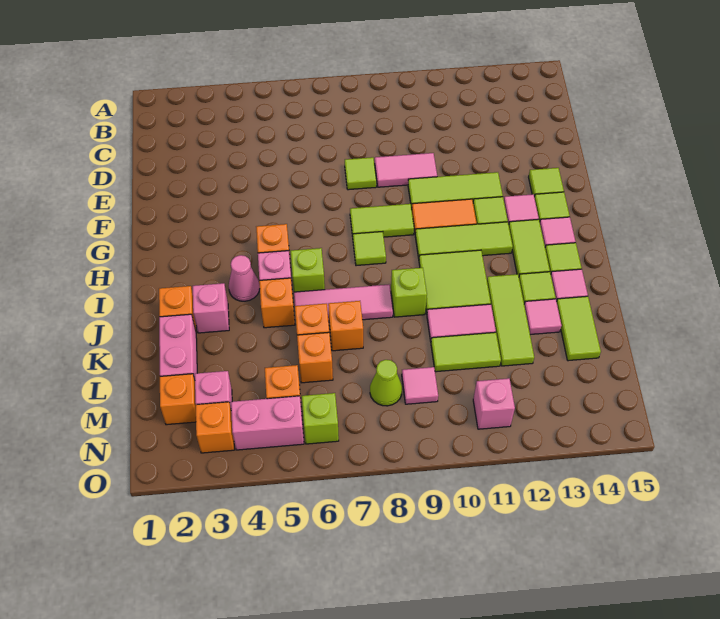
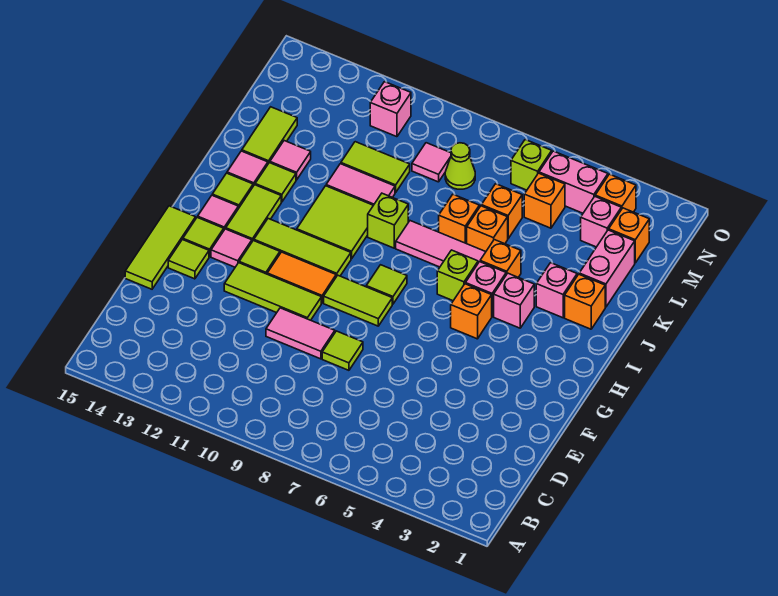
pink 1x1 cone [229,255,260,301] -> pink 1x1 brick [494,273,534,328]
lime 1x3 tile [487,274,534,366] -> lime 1x3 tile moved to [125,206,196,289]

